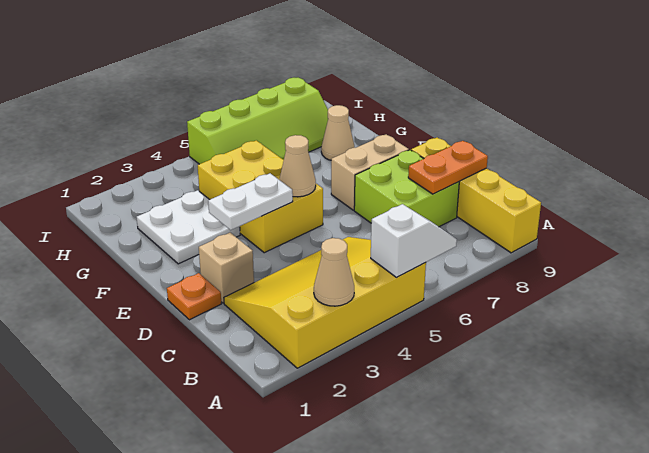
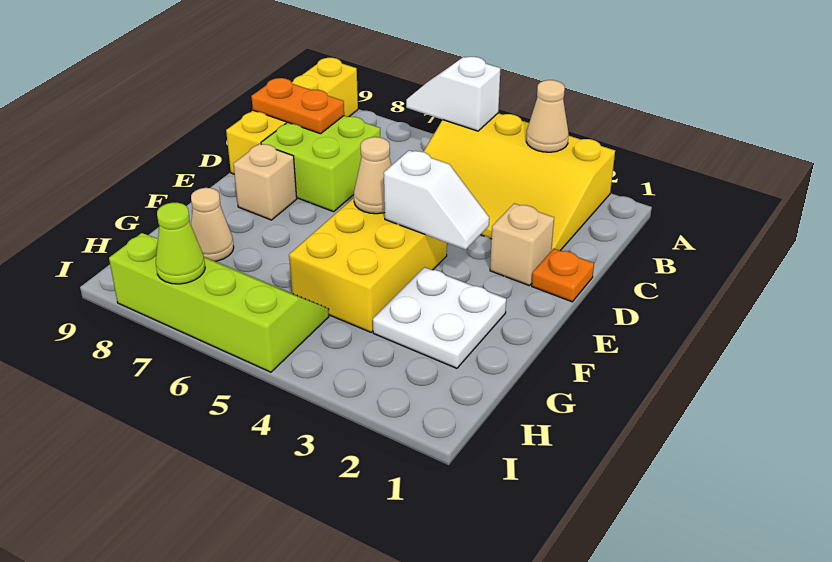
white 1x2 plate [208,173,293,230] -> white 1x2 slope [384,150,489,250]
tan 1x2 brick [331,134,409,210] -> tan 1x1 brick [233,144,297,220]
none -> lime 1x1 cone [156,203,205,284]

